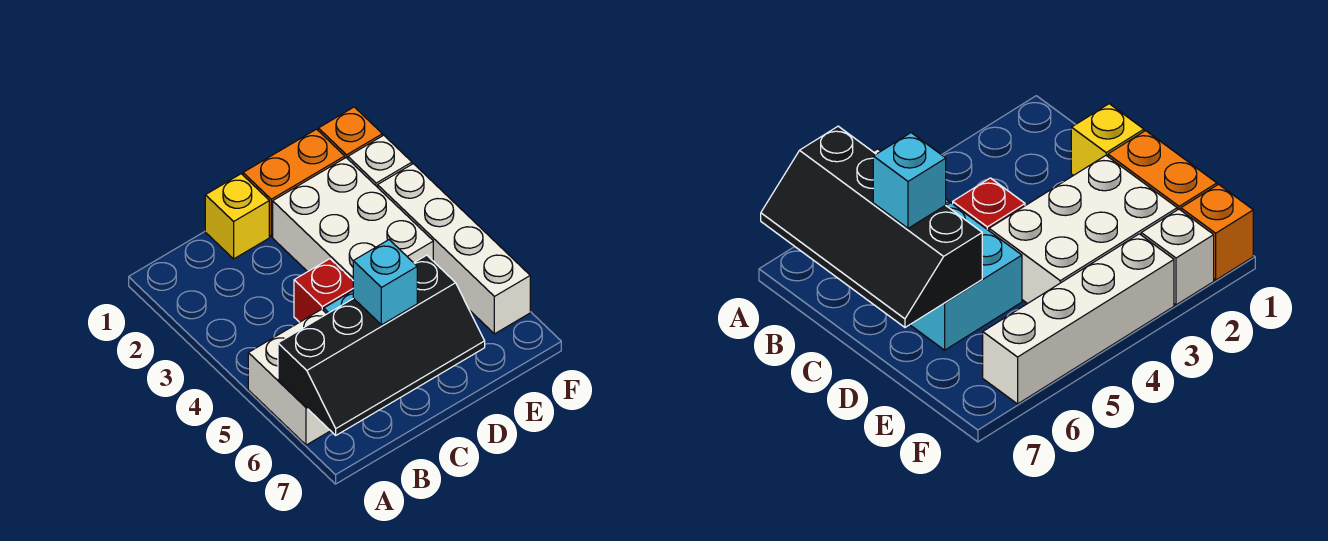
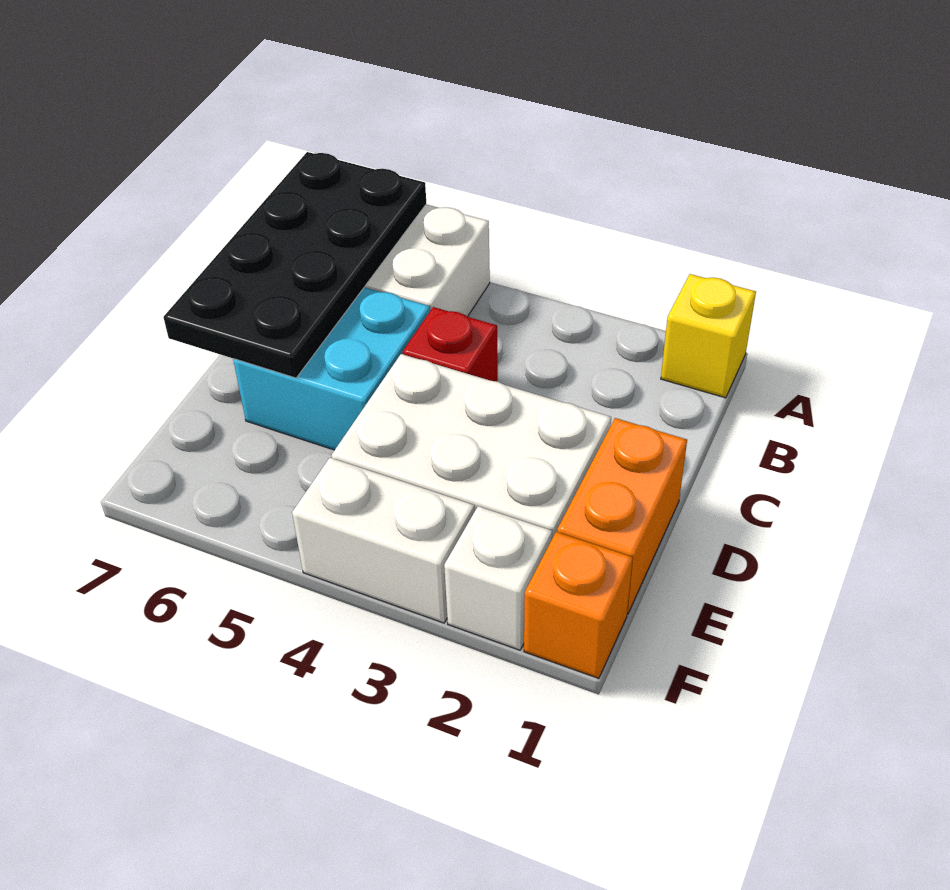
black 2x4 slope [278,255,485,435] -> black 2x4 plate [163,152,426,378]
yellow 1x1 brick [205,174,269,259] -> yellow 1x1 brick moved to [661,274,756,398]
cyan 1x1 brick [353,240,417,325] -> none
white 1x4 brick [378,164,530,334] -> white 1x2 brick [292,458,474,623]

